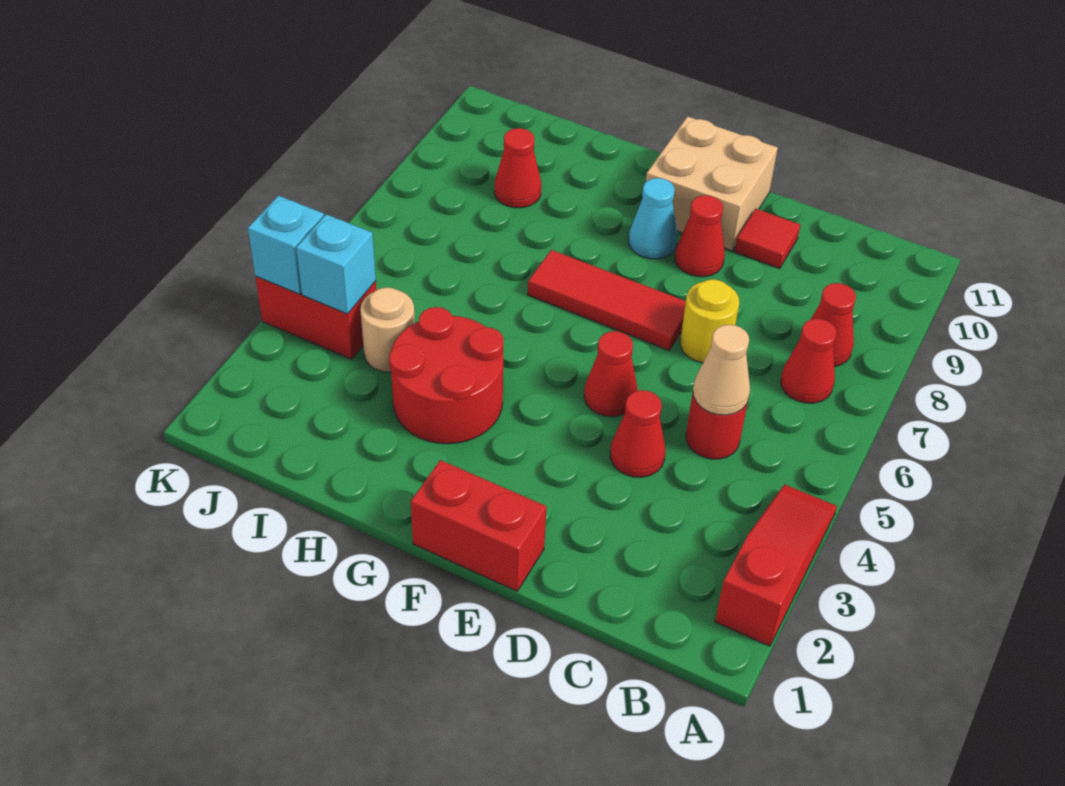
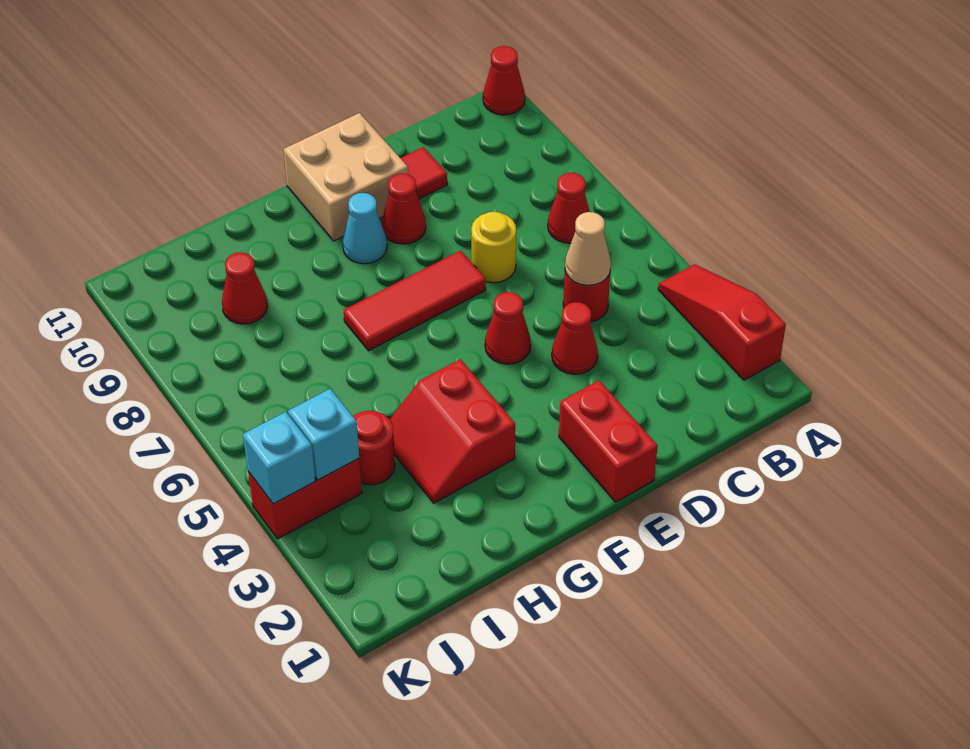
red 1x1 cone [811,283,856,366] -> red 1x1 cone moved to [483,46,525,115]
red 1x2 brick [411,460,547,591] -> red 1x2 brick turned to [559,380,658,502]
red 2x2 round brick [389,307,503,444] -> red 2x2 slope [390,359,515,503]
tan 1x1 round brick [360,287,415,372] -> red 1x1 round brick [353,411,395,485]

